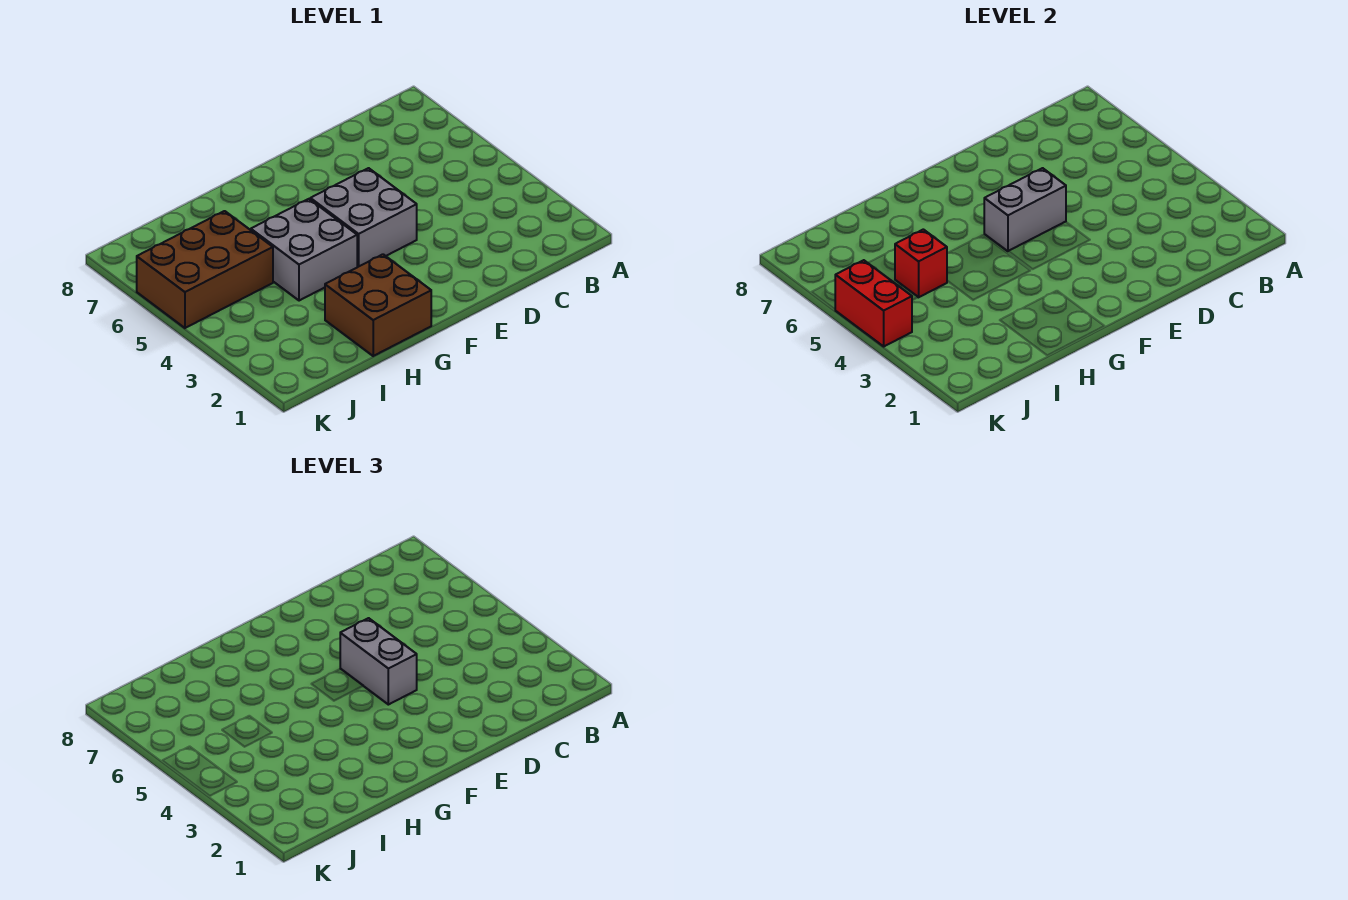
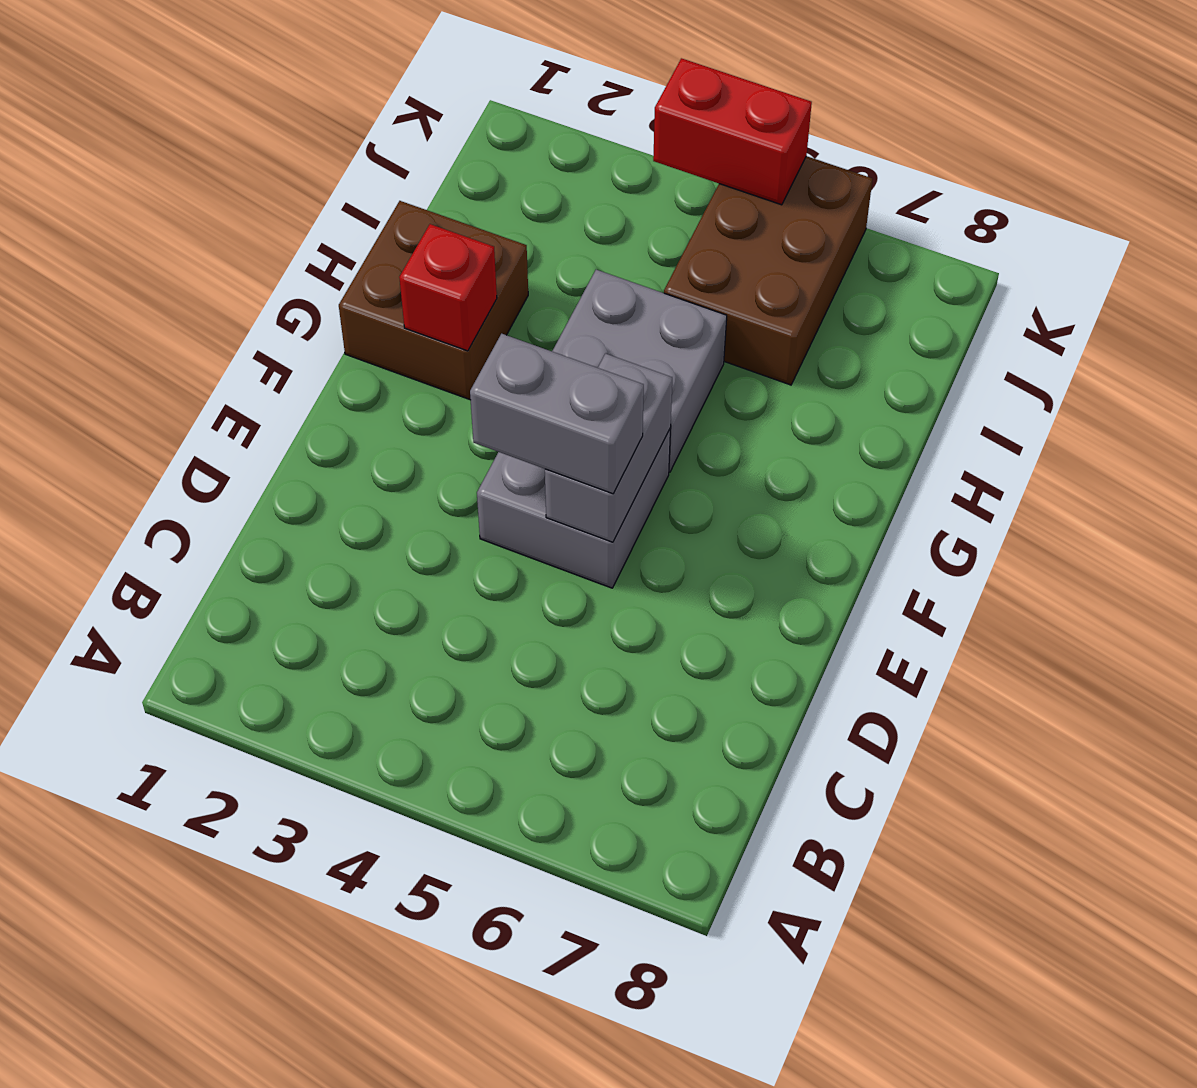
red 1x1 brick [895,229,947,297] -> red 1x1 brick moved to [399,224,497,351]

